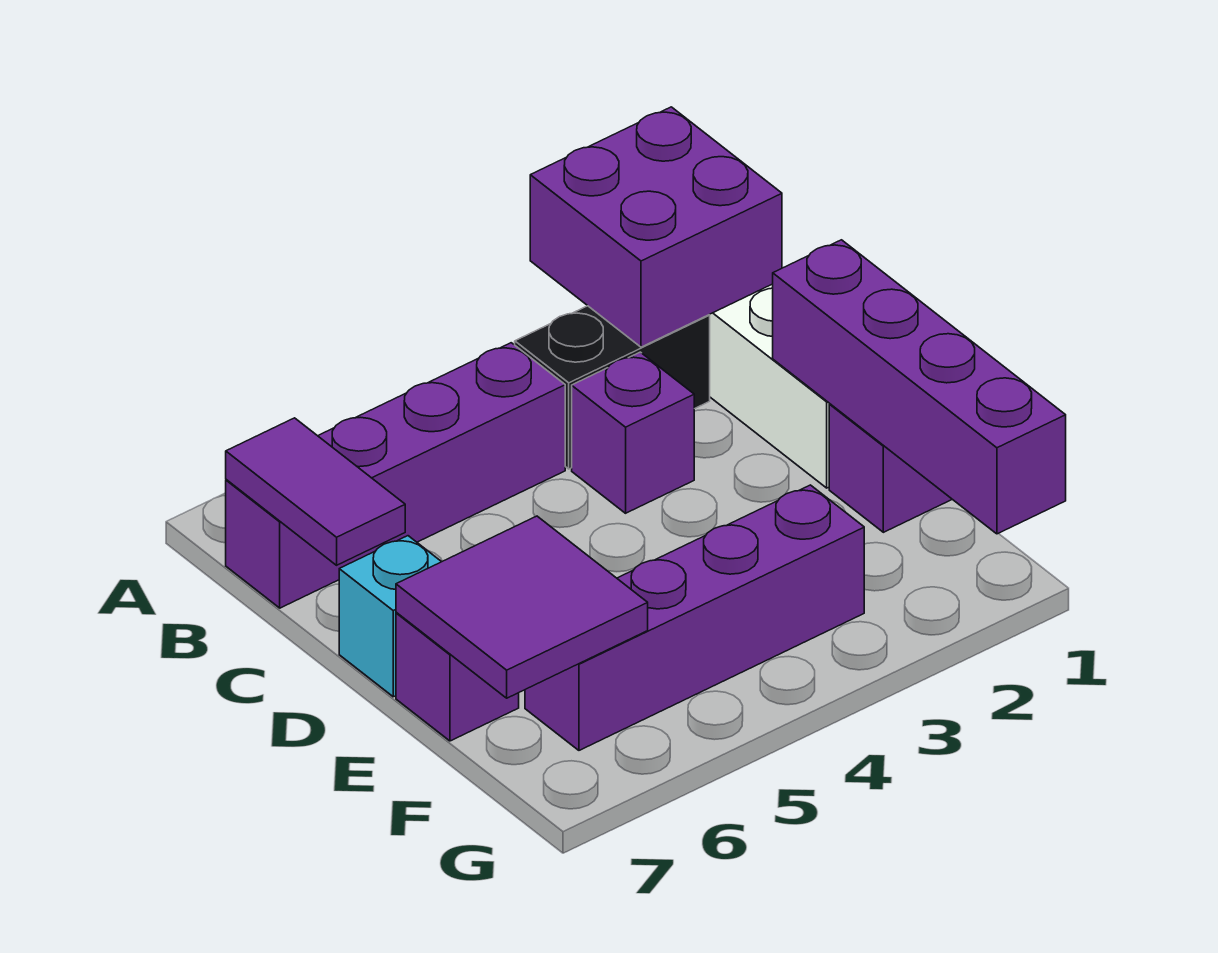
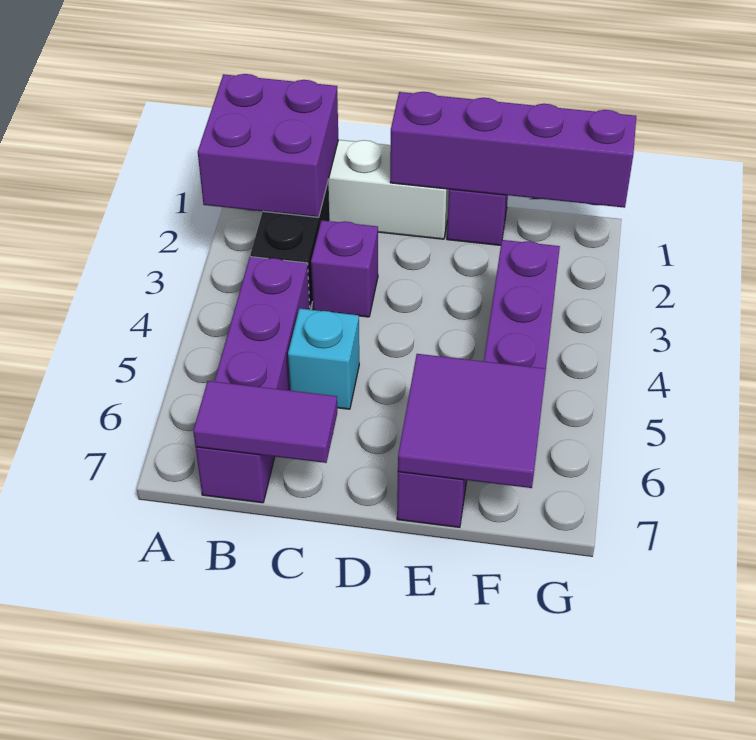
cyan 1x1 brick [339,536,441,697] -> cyan 1x1 brick moved to [288,308,359,409]

